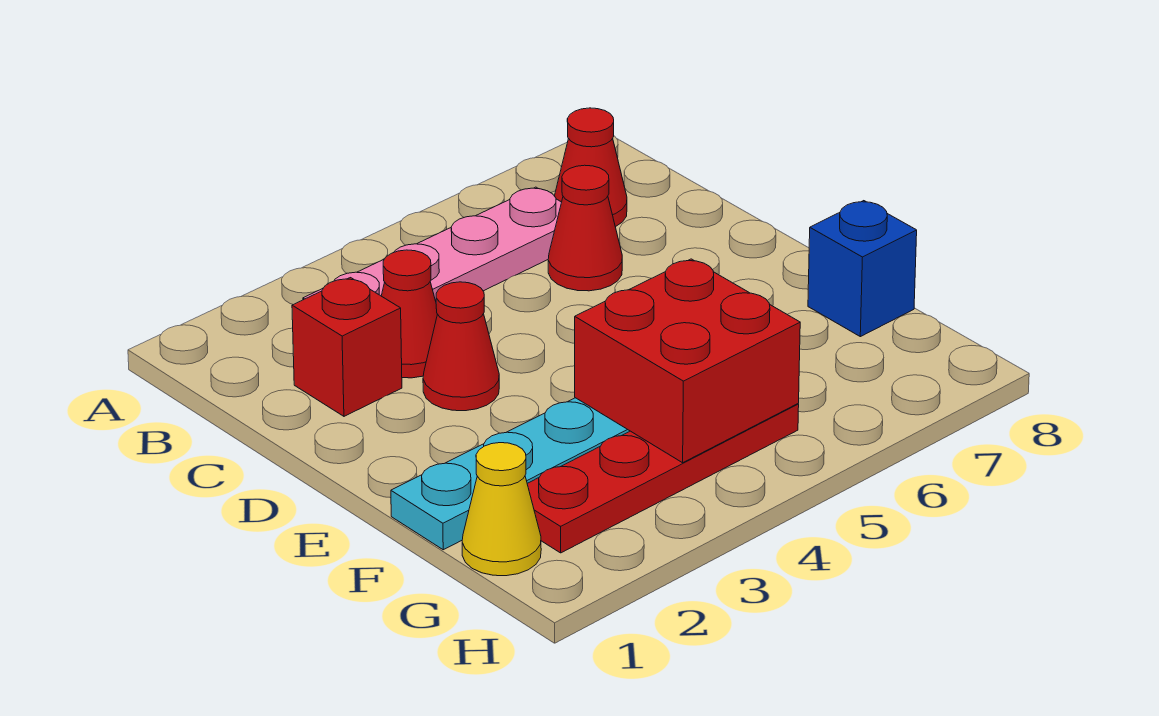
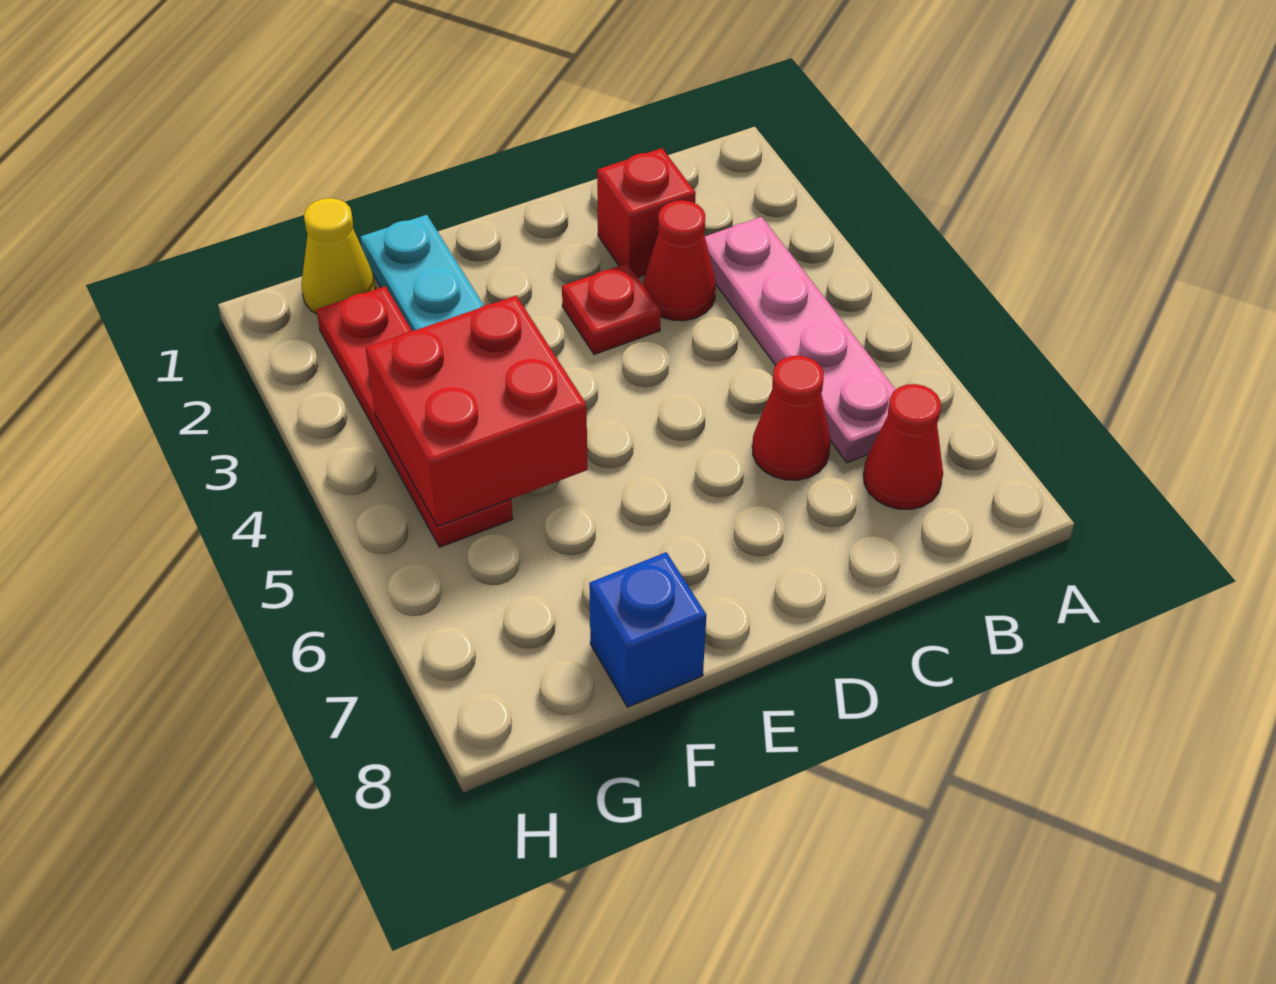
red 1x1 cone [423,282,499,411] -> red 1x1 plate [562,263,661,355]

